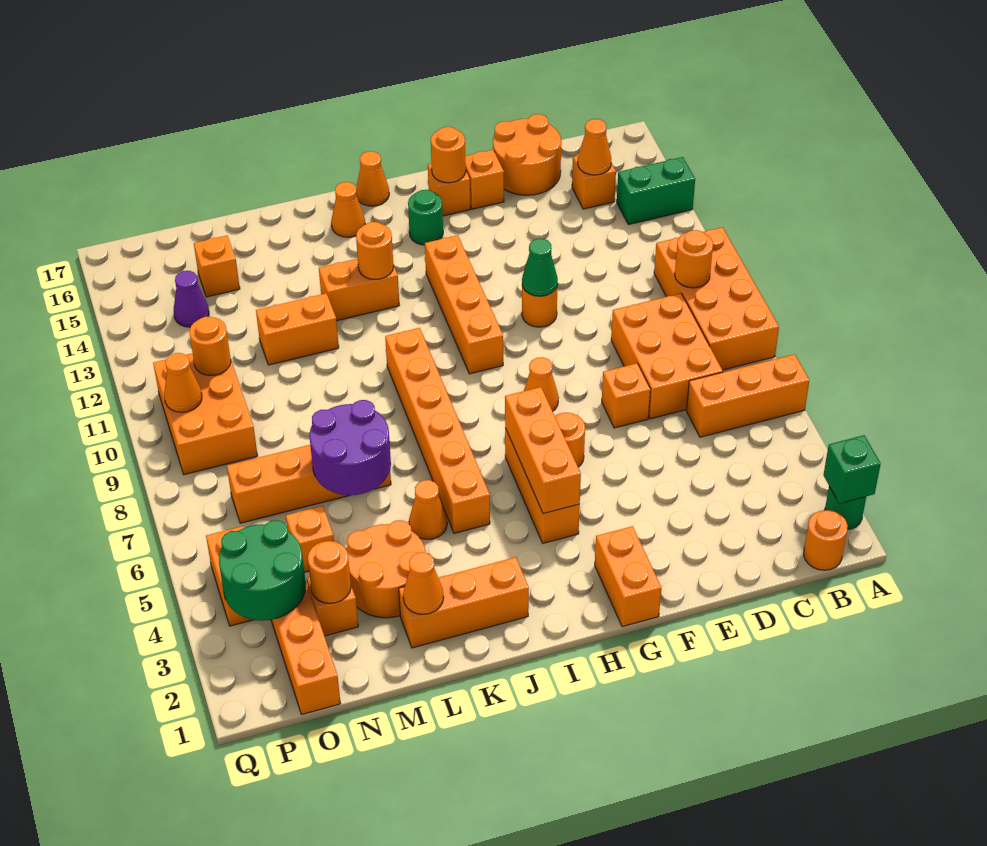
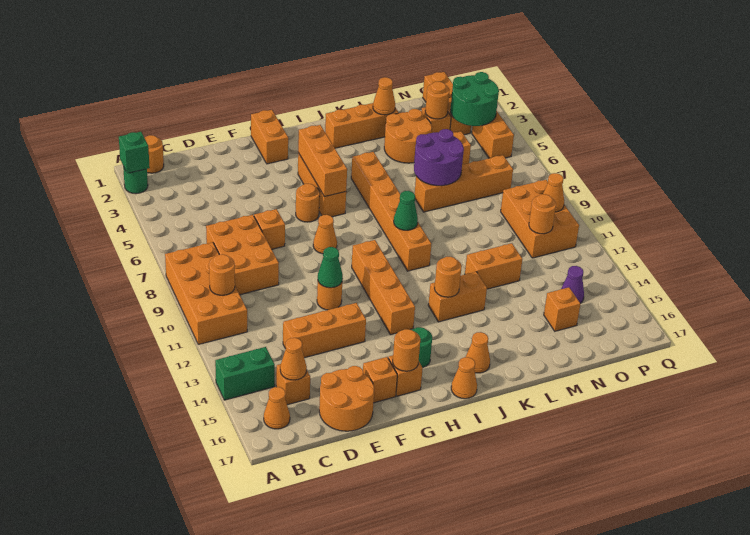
orange 1x3 brick [686,354,809,437] -> orange 1x3 brick moved to [283,303,366,358]
none -> green 1x1 cone [394,191,418,230]
orange 1x1 cone [409,480,447,539] -> orange 1x1 cone moved to [264,387,290,429]

